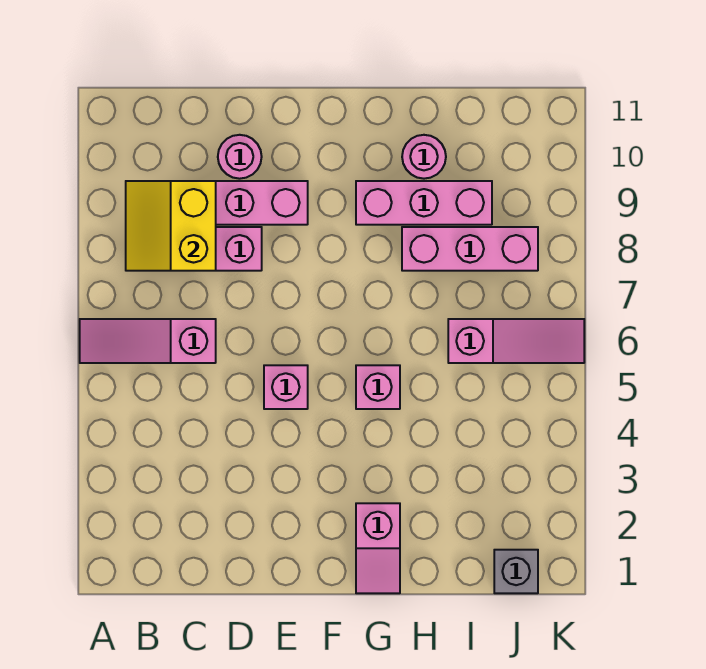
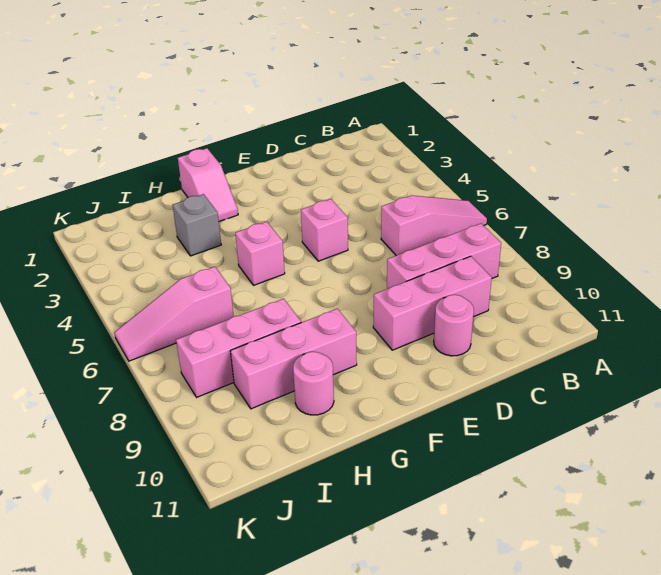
yellow 2x2 slope [126,181,216,271] -> none
pink 1x2 slope [356,503,400,593] -> pink 1x2 slope turned to [178,148,238,222]
grey 1x1 brick [494,550,538,593] -> grey 1x1 brick moved to [173,194,221,256]

